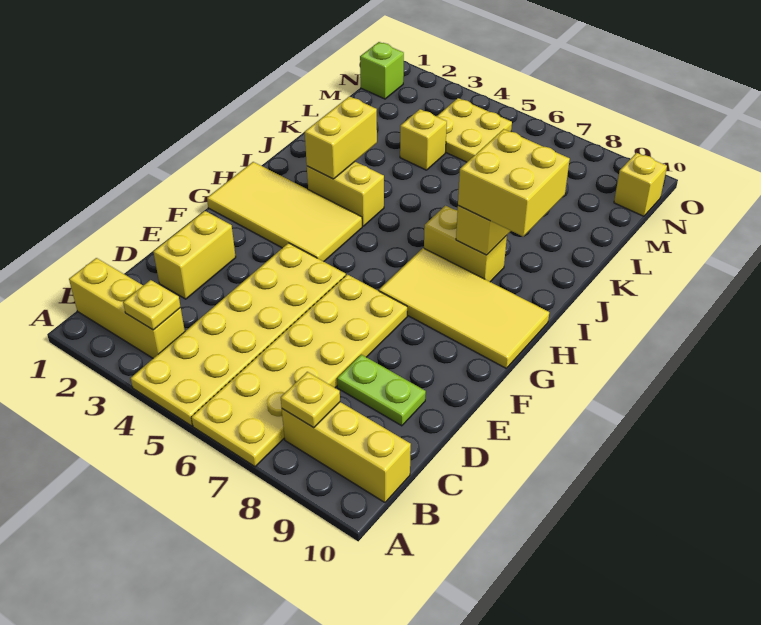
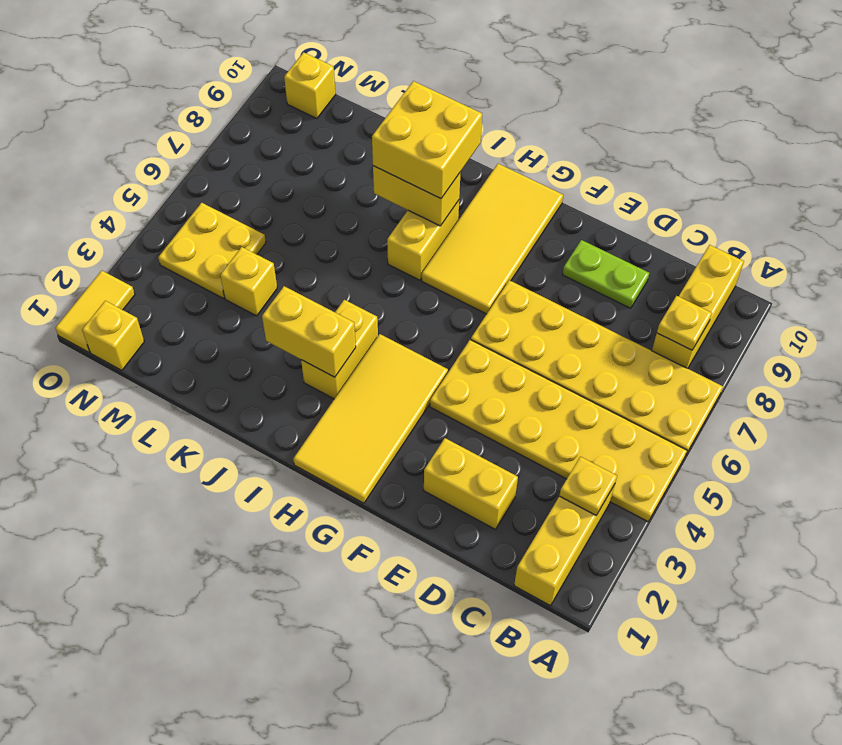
lime 1x2 plate [337,355,426,426] -> lime 1x2 plate turned to [563,240,649,308]
lime 1x1 brick [360,42,404,99] -> yellow 1x1 brick [82,301,144,370]
none -> yellow 1x2 tile [55,271,135,352]

